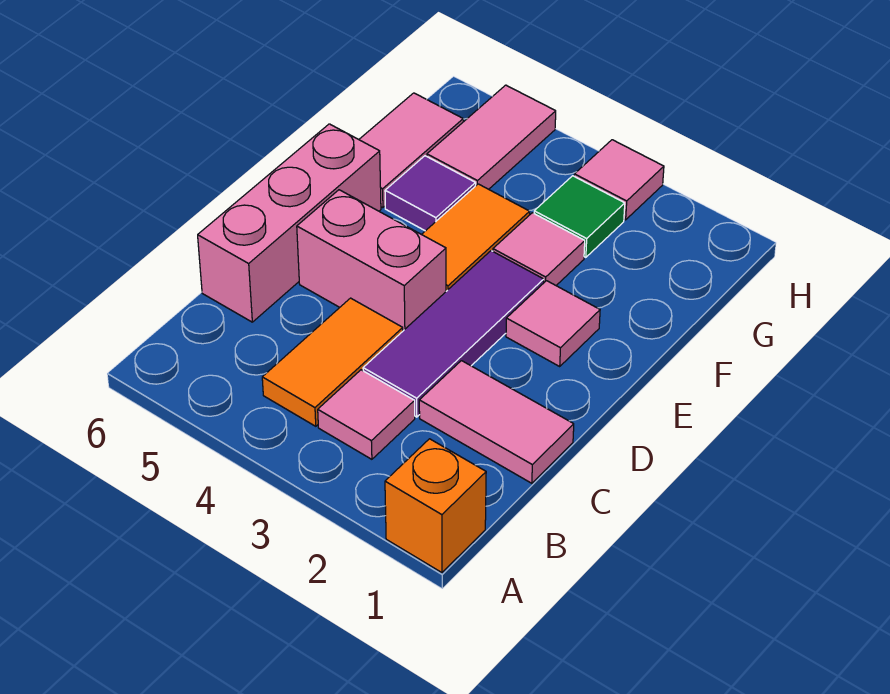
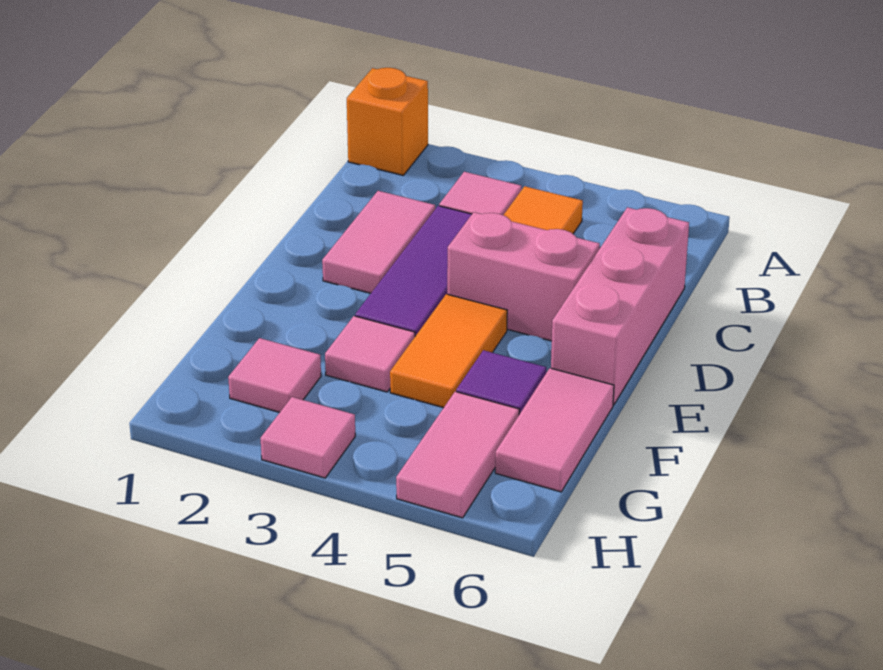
pink 1x2 tile [419,361,574,483] -> pink 1x2 tile turned to [322,191,435,293]
pink 1x1 tile [506,281,600,366] -> pink 1x1 tile moved to [228,338,321,412]
green 1x1 tile [534,176,625,257] -> none

